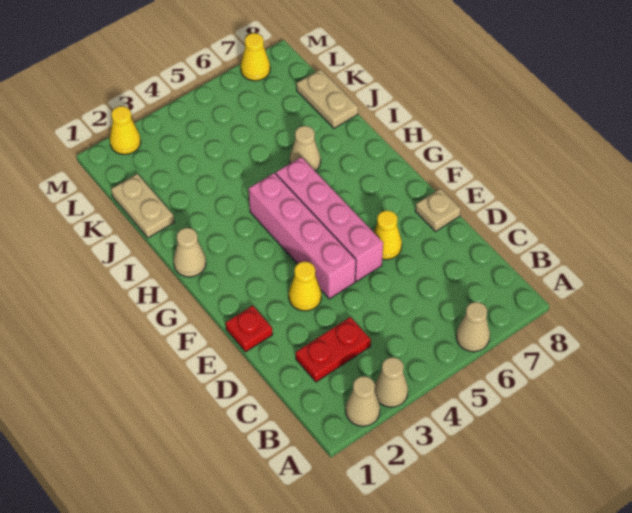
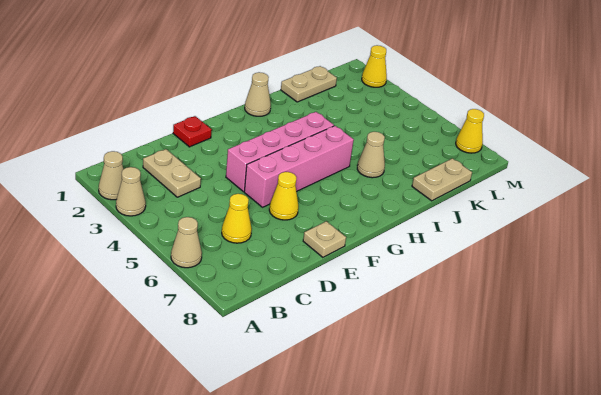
red 1x2 plate [296,317,371,382] -> tan 1x2 plate [143,149,201,197]
yellow 1x1 cone [289,261,321,311] -> yellow 1x1 cone moved to [222,194,252,243]

